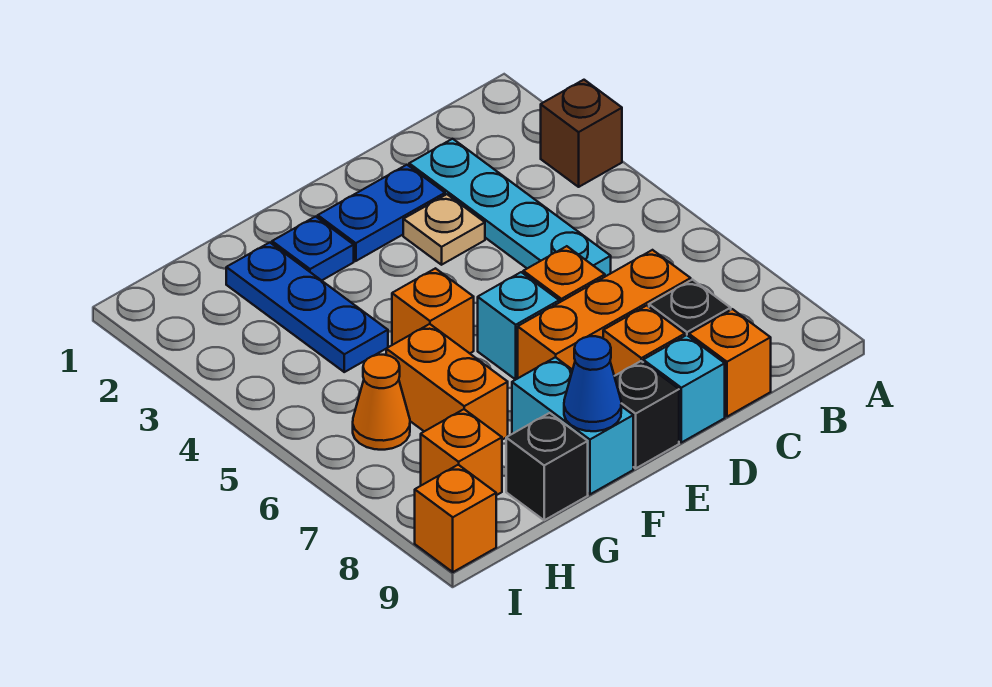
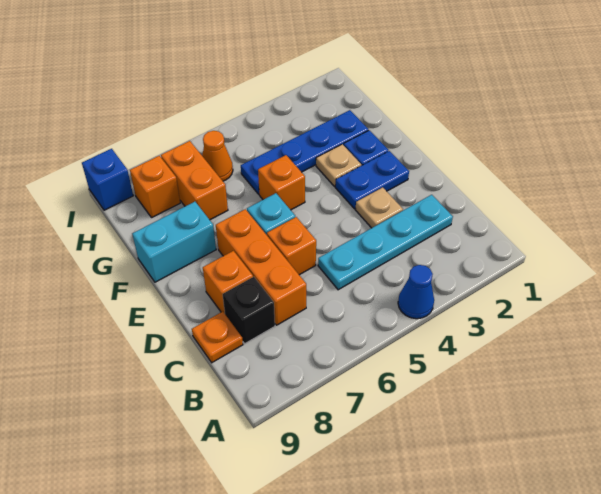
brown 1x1 brick [541,80,622,187] -> none
orange 1x1 brick [689,309,771,417] -> orange 1x1 plate [192,312,243,363]
blue 1x2 plate [318,165,445,261] -> blue 1x2 plate turned to [335,151,409,209]
cyan 1x1 brick [643,335,725,442] -> none
black 1x1 brick [614,361,679,468] -> none
none -> tan 1x1 plate [316,144,361,187]
blue 1x1 cone [564,336,621,431] -> blue 1x1 cone moved to [398,265,434,319]
blue 1x3 plate [226,243,388,372] -> blue 1x4 plate [241,110,368,194]
orange 1x2 brick [386,324,508,440] -> orange 1x2 brick turned to [161,141,228,220]
black 1x1 brick [506,413,588,520] -> none
orange 1x1 brick [415,465,496,572] -> blue 1x1 brick [82,149,133,210]

